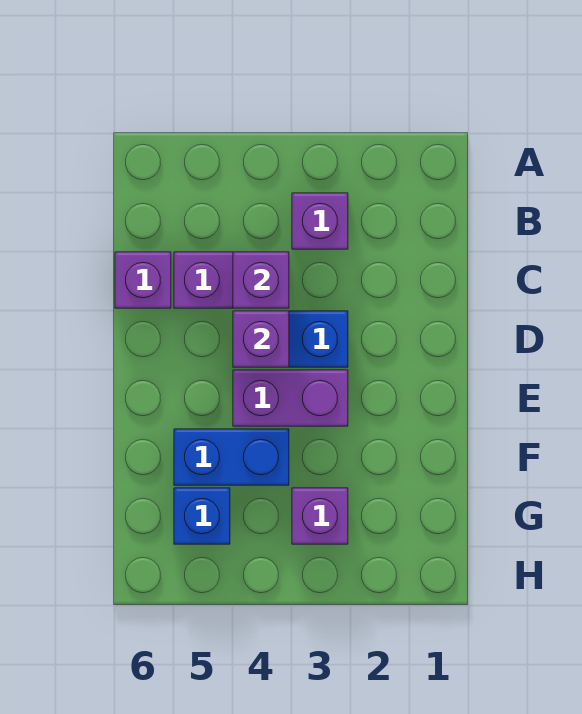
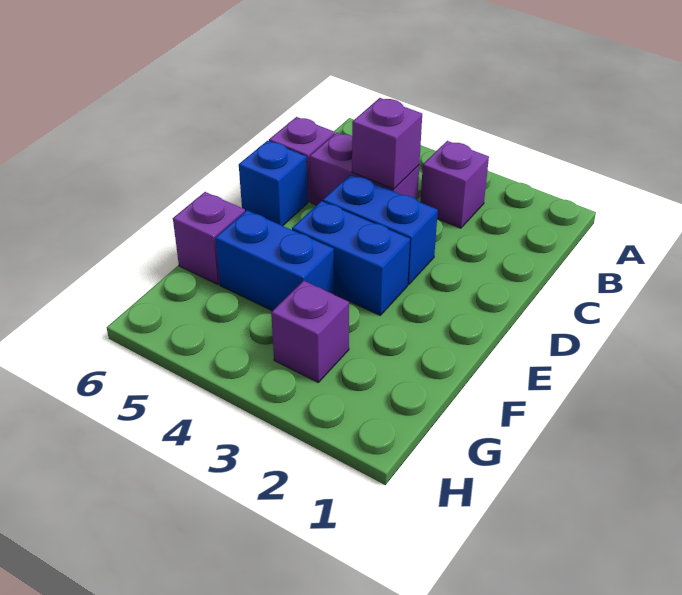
purple 1x1 brick [233,311,289,367] -> purple 1x1 brick moved to [173,192,245,285]
purple 1x2 brick [233,370,348,426] -> blue 1x2 brick [292,201,410,315]
blue 1x1 brick [174,488,230,544] -> blue 1x1 brick moved to [239,141,308,226]

